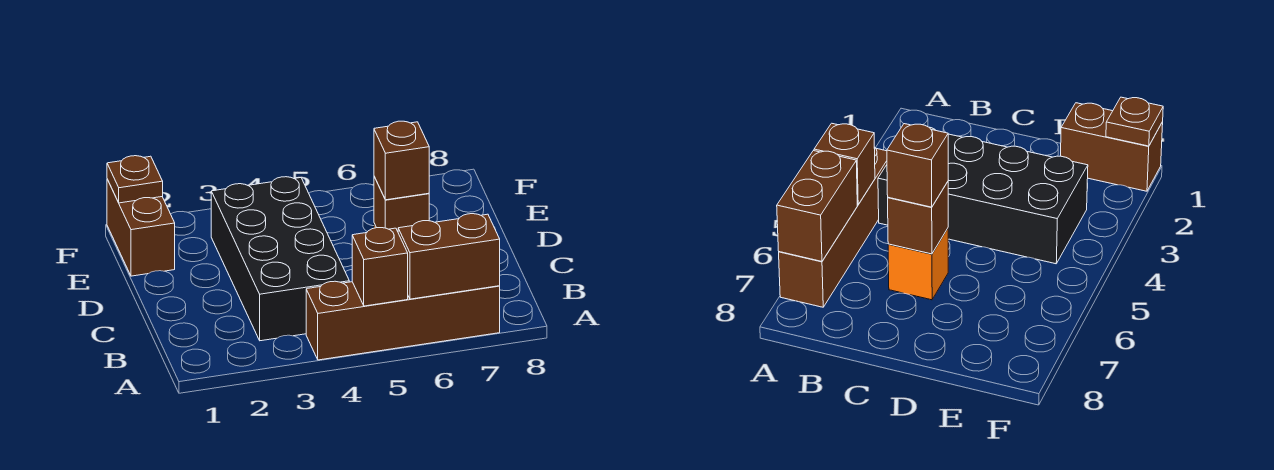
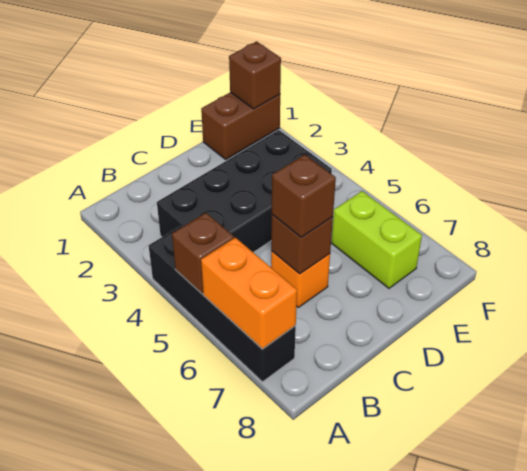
brown 1x4 brick [306,281,500,360] -> black 1x4 brick [149,226,296,382]
brown 1x2 brick [398,214,500,299] -> orange 1x2 brick [201,238,297,349]
none -> lime 1x2 brick [331,191,422,288]
brown 1x1 plate [107,156,163,203] -> brown 1x1 brick [229,41,281,109]

